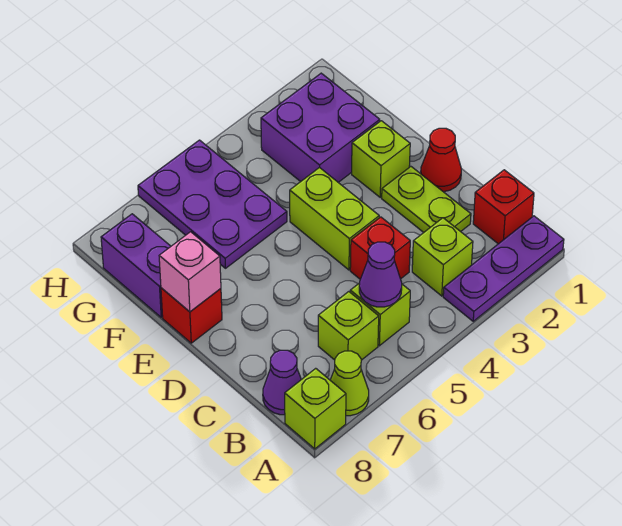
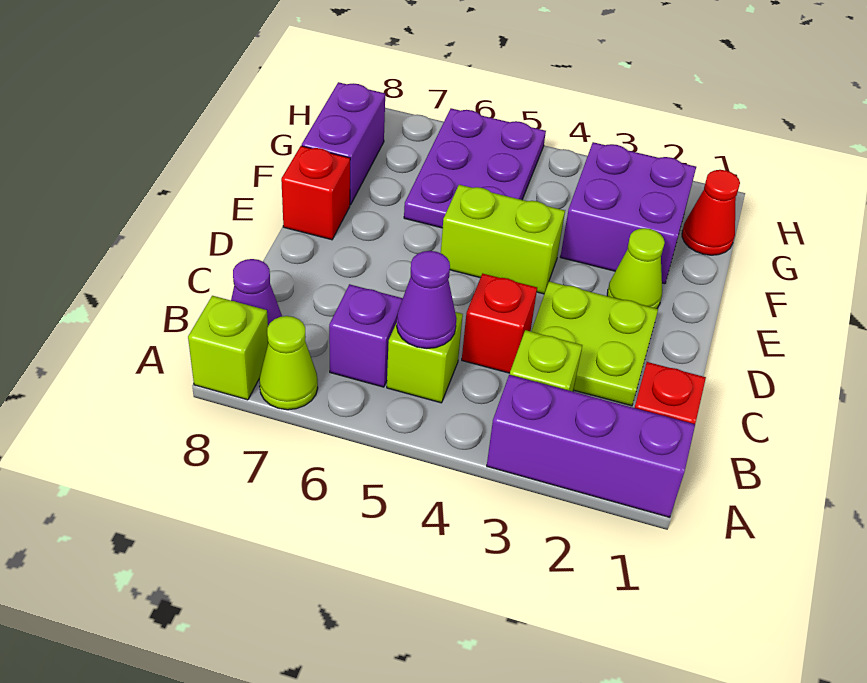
purple 1x3 plate [443,216,564,321] -> purple 1x3 brick [487,375,695,517]
lime 1x1 brick [318,292,379,360] -> purple 1x1 brick [329,284,403,387]
lime 1x2 plate [382,167,471,233] -> lime 2x2 plate [531,281,658,406]
red 1x1 cone [421,128,461,192] -> red 1x1 cone moved to [682,170,740,255]
lime 1x2 brick [290,167,379,270] -> lime 1x2 brick turned to [441,185,565,294]
lime 1x1 brick [352,121,410,197] -> lime 1x1 cone [607,228,665,309]
pink 1x1 brick [159,232,221,312] -> none

